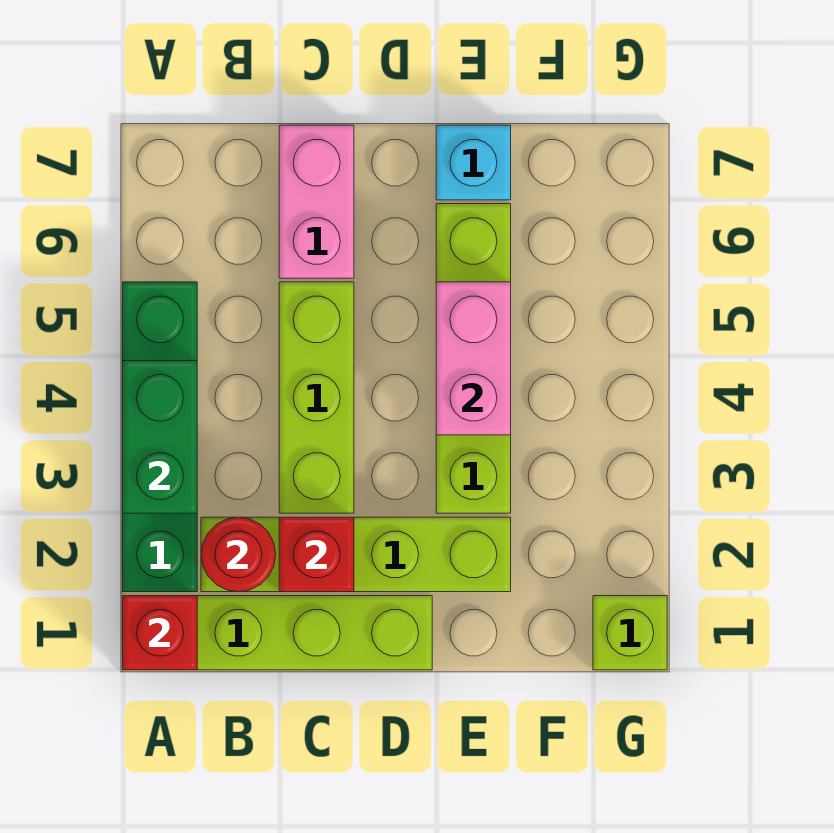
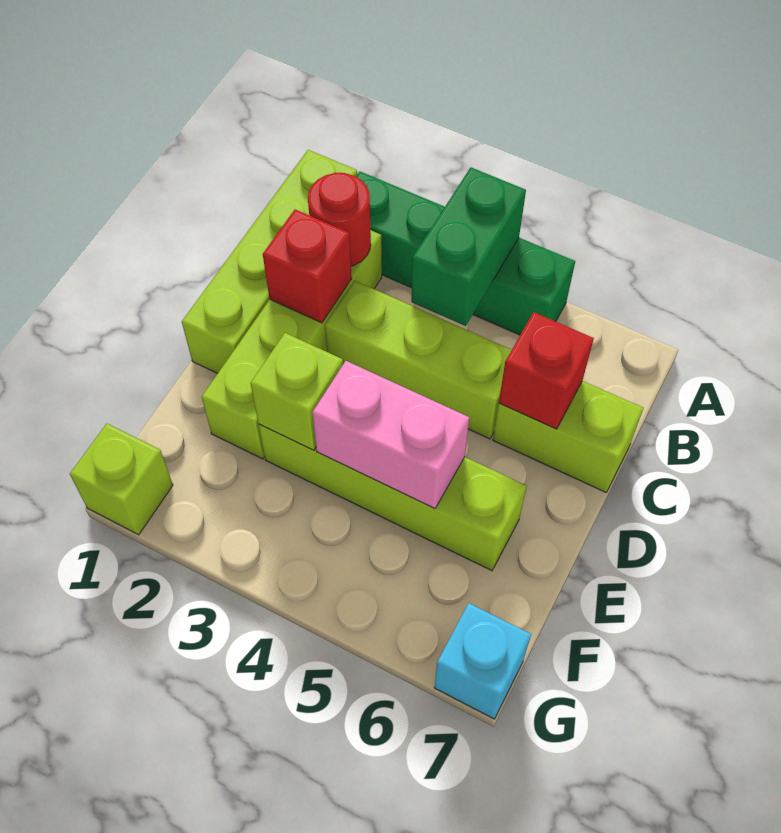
red 1x1 brick [123,596,197,670] -> red 1x1 brick moved to [499,312,594,429]
green 1x2 brick [123,361,197,513] -> green 1x2 brick turned to [411,168,526,326]
pink 1x2 brick [279,125,354,278] -> lime 1x2 brick [493,381,643,492]
none -> lime 1x1 brick [250,333,343,450]
cyan 1x1 brick [436,125,511,200] -> cyan 1x1 brick moved to [434,603,531,719]

